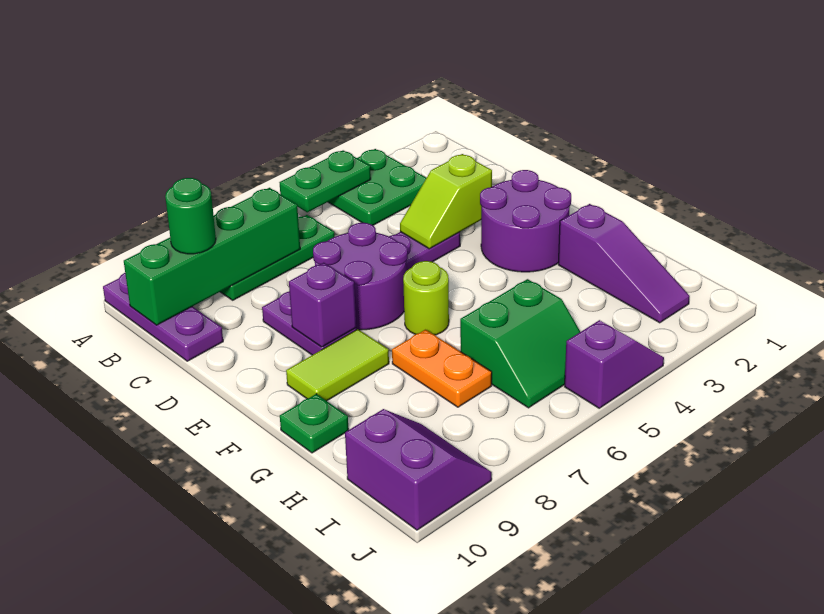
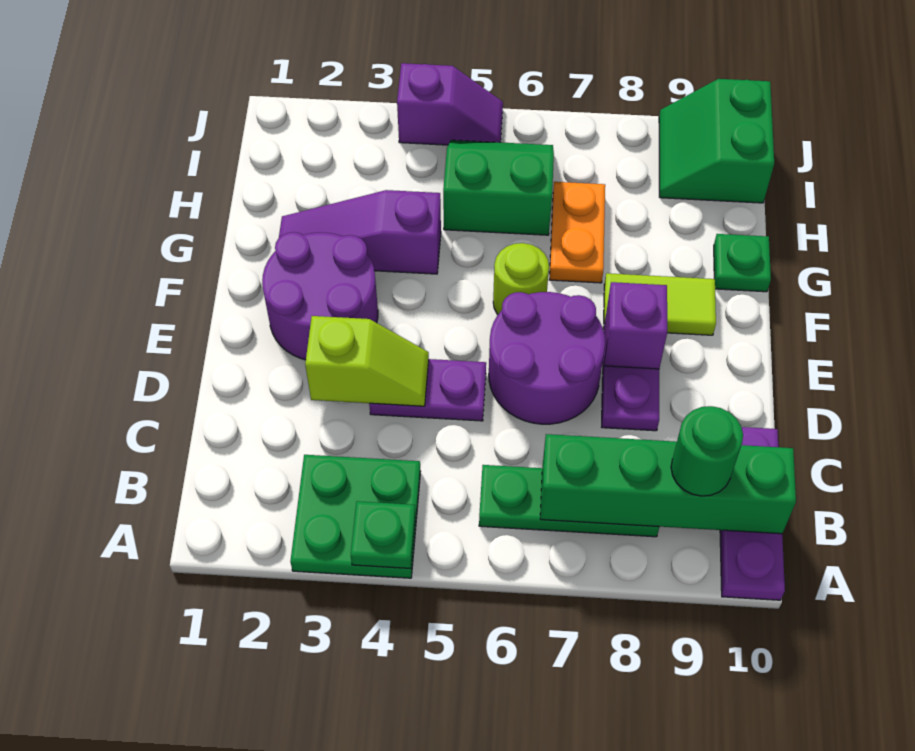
green 1x2 plate [280,150,371,212] -> green 1x1 plate [351,501,415,568]
purple 1x3 slope [558,204,690,323] -> purple 1x3 slope turned to [279,190,441,274]
purple 2x2 slope [345,409,492,530] -> green 2x2 slope [659,79,774,203]
purple 1x2 slope [565,320,664,408] -> purple 1x2 slope turned to [397,63,503,145]

